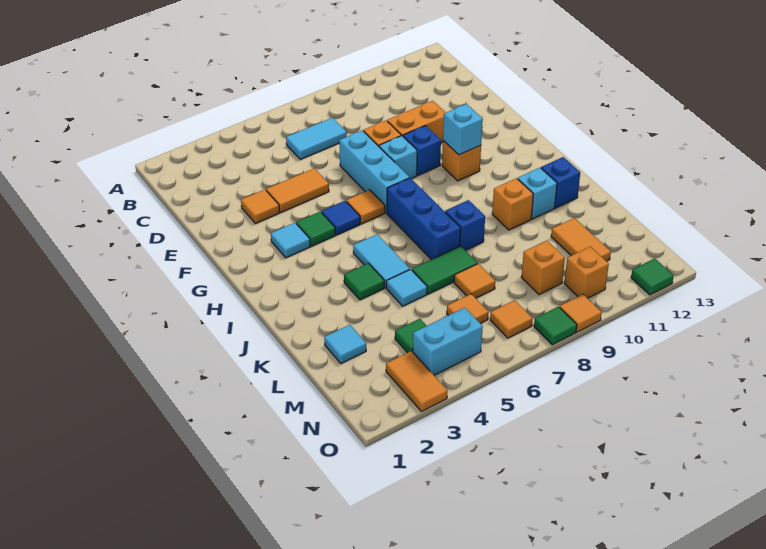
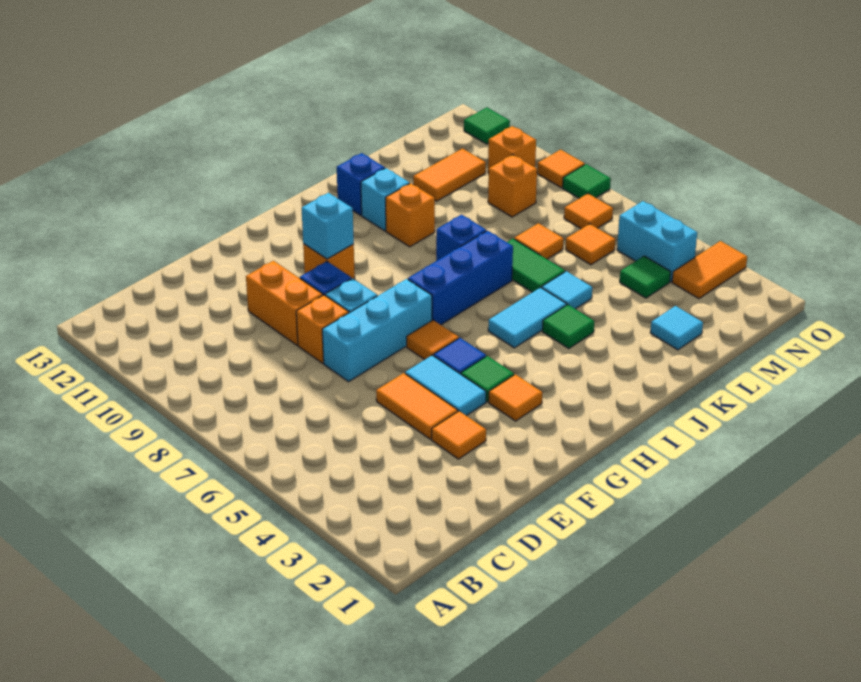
cyan 1x2 tile [286,118,347,160] -> cyan 1x2 tile moved to [405,355,486,416]
cyan 1x1 tile [271,223,310,258] -> orange 1x1 tile [489,374,542,421]

